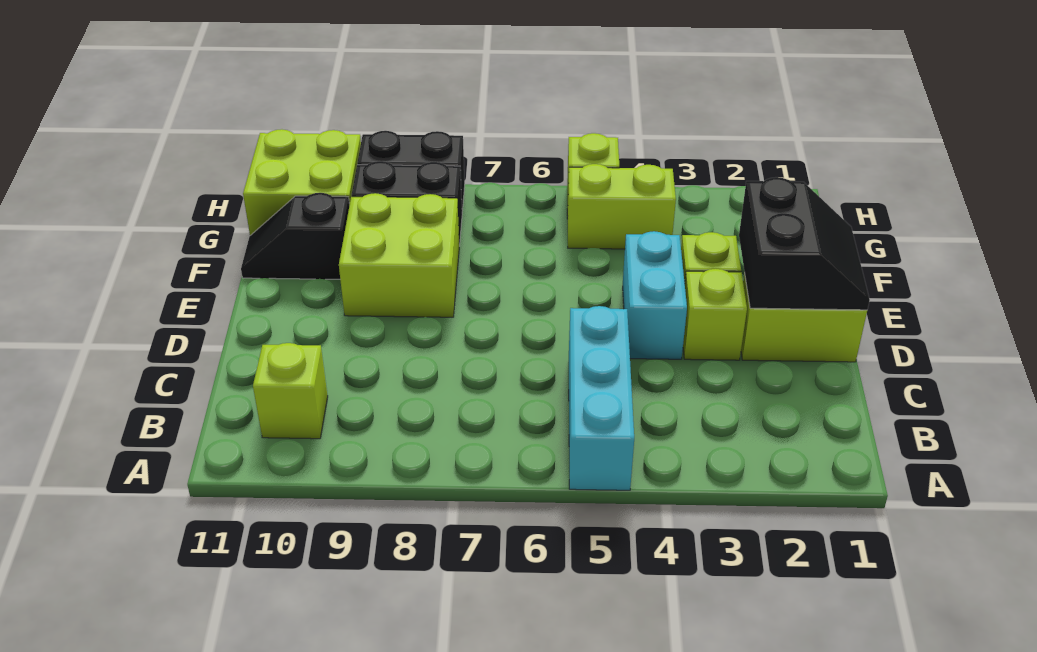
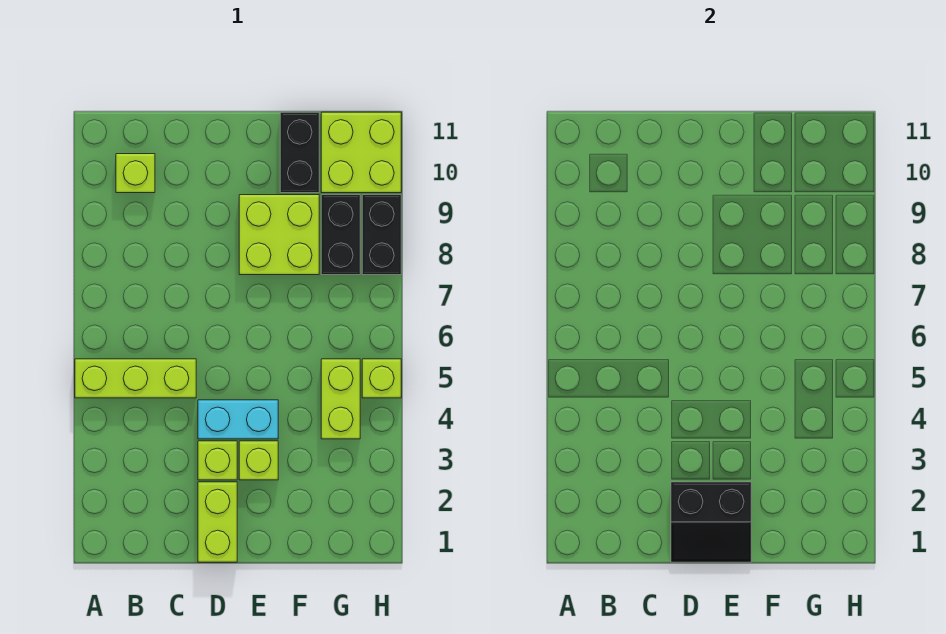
cyan 1x3 brick [569,306,634,490] -> lime 1x3 brick [75,359,196,398]
black 1x2 slope [241,193,349,279] -> black 1x2 brick [280,112,319,193]

